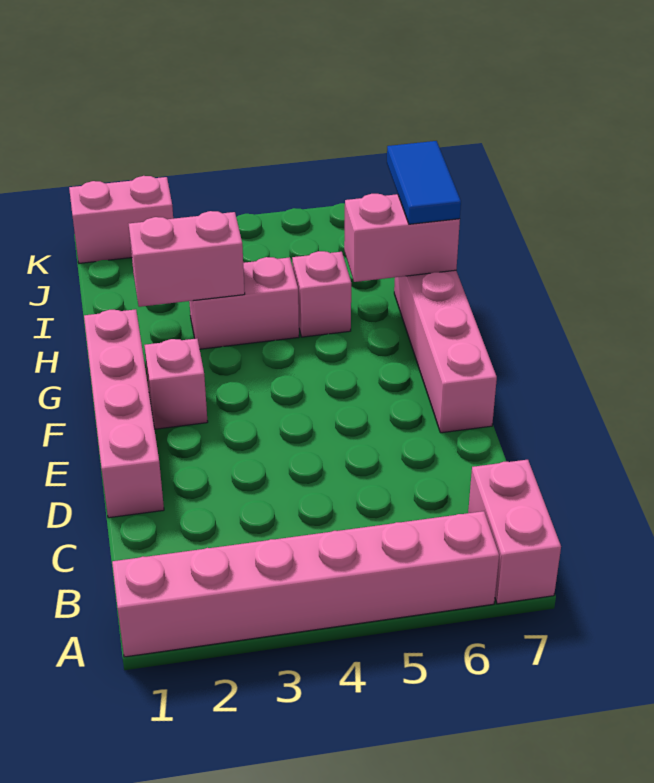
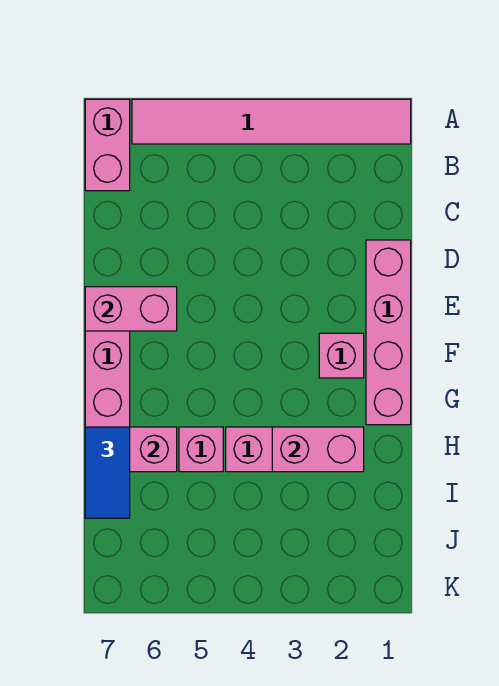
pink 1x6 brick [112,511,499,657] -> pink 1x6 tile [132,99,411,144]
pink 1x2 brick [69,176,173,263] -> pink 1x2 brick moved to [85,287,177,331]

